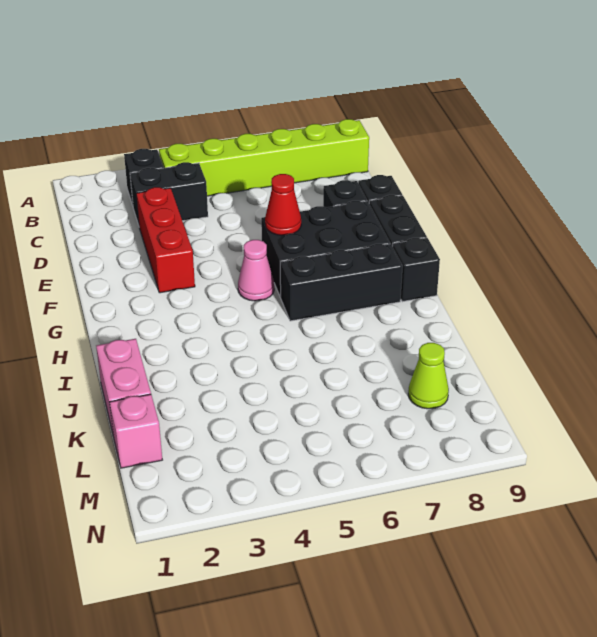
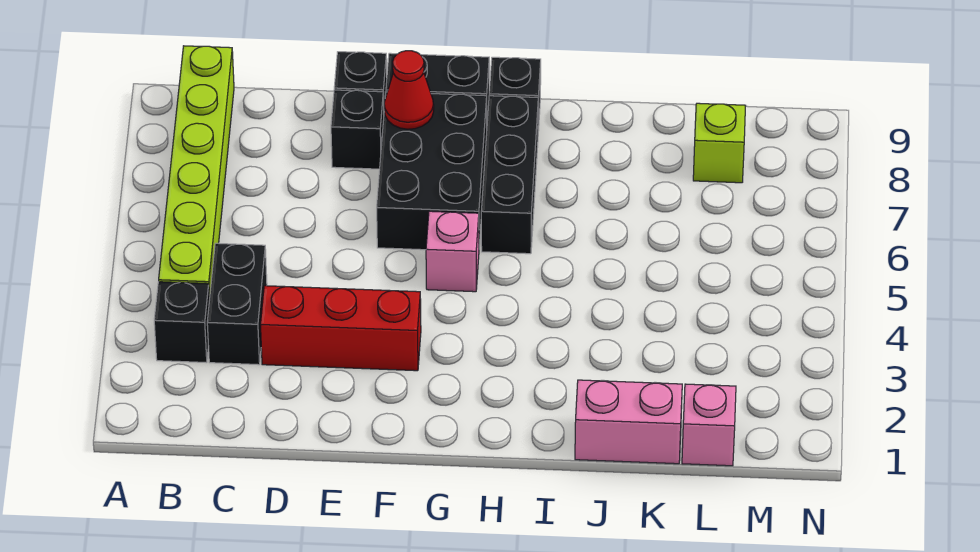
red 1x1 cone [265,174,301,235] -> red 1x1 cone moved to [384,51,434,129]
pink 1x1 cone [238,240,274,301] -> pink 1x1 brick [426,211,479,292]
lime 1x1 cone [408,343,449,409] -> lime 1x1 brick [693,103,745,183]

